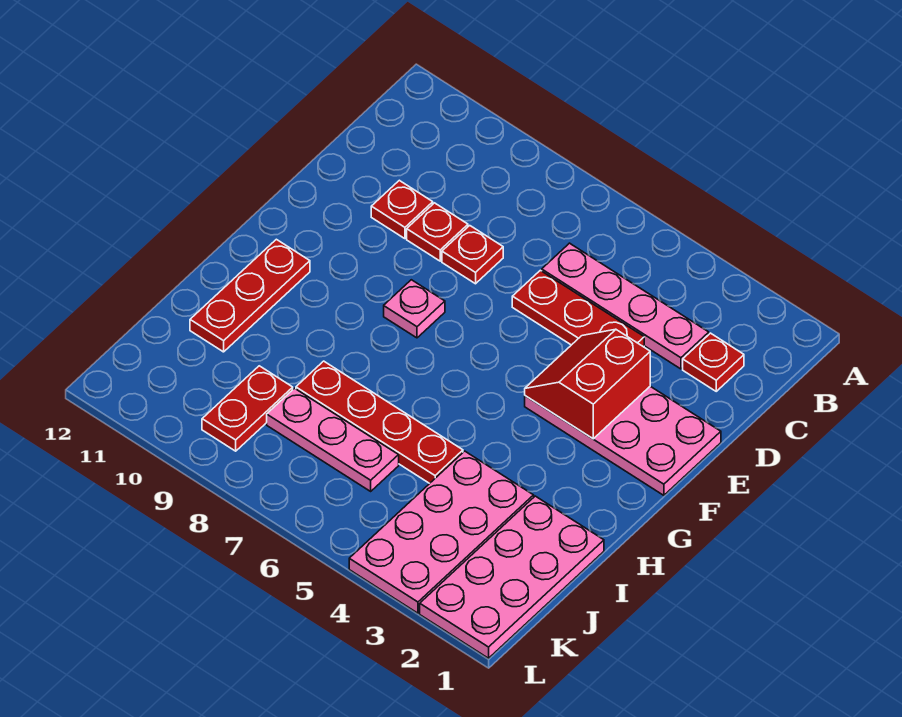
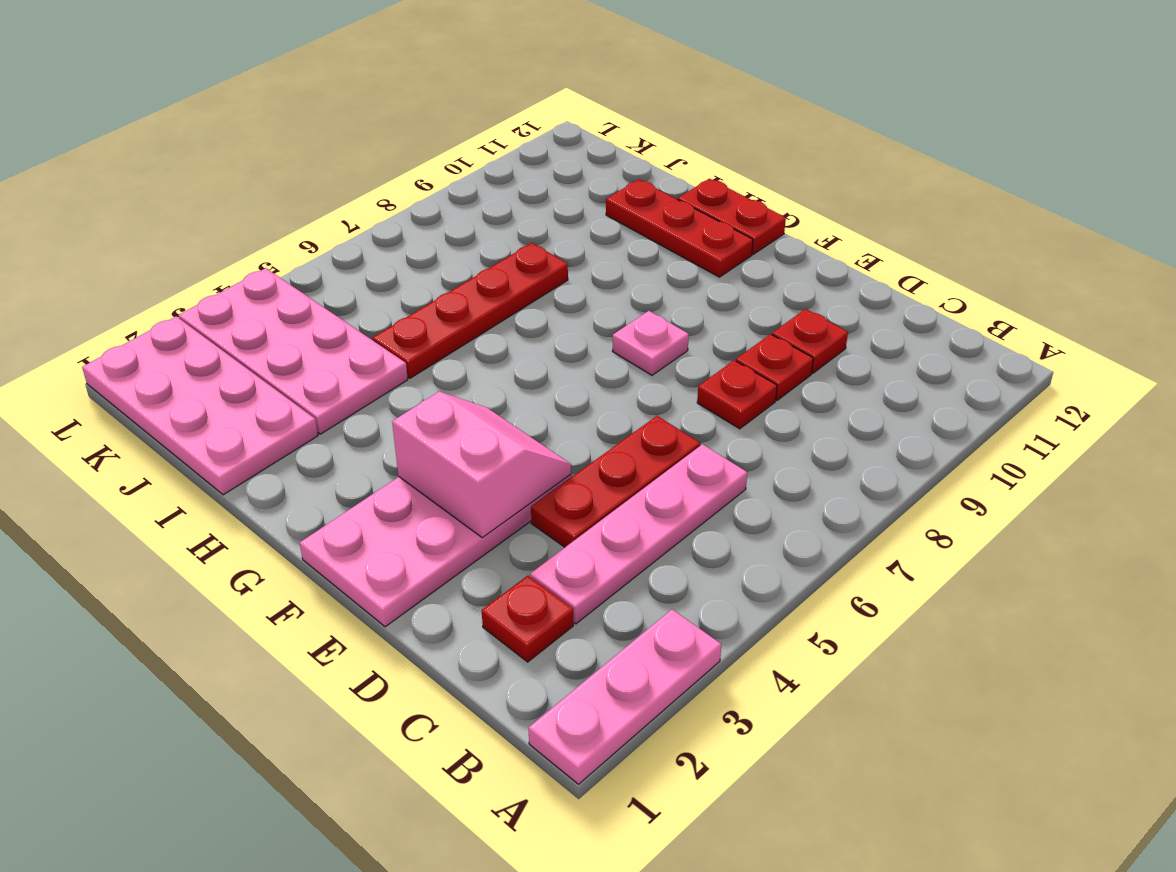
red 2x2 slope [525,329,650,439] -> pink 2x2 slope [392,392,571,537]
pink 1x3 plate [267,388,399,491] -> pink 1x3 plate moved to [529,609,722,784]
red 1x2 plate [202,366,293,451] -> red 1x2 plate moved to [678,179,786,254]

